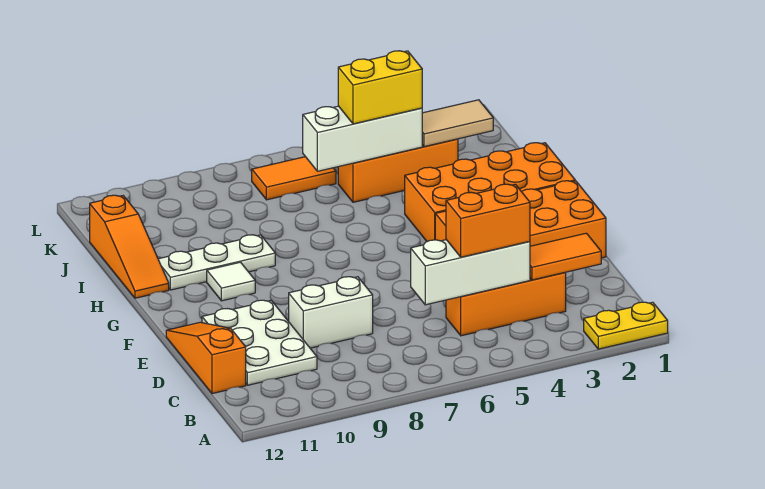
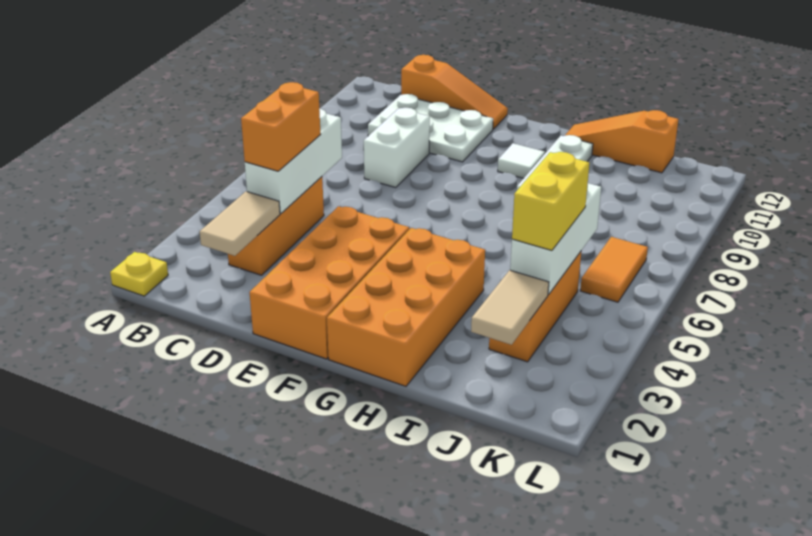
yellow 1x2 plate [584,302,668,349] -> yellow 1x1 plate [110,252,168,296]
orange 1x2 tile [530,233,601,280] -> tan 1x2 tile [200,192,280,256]

